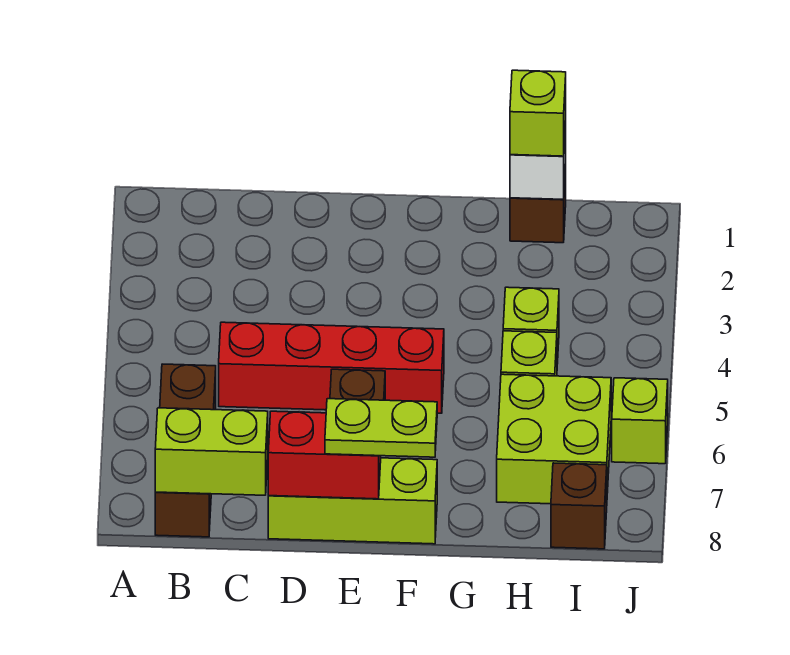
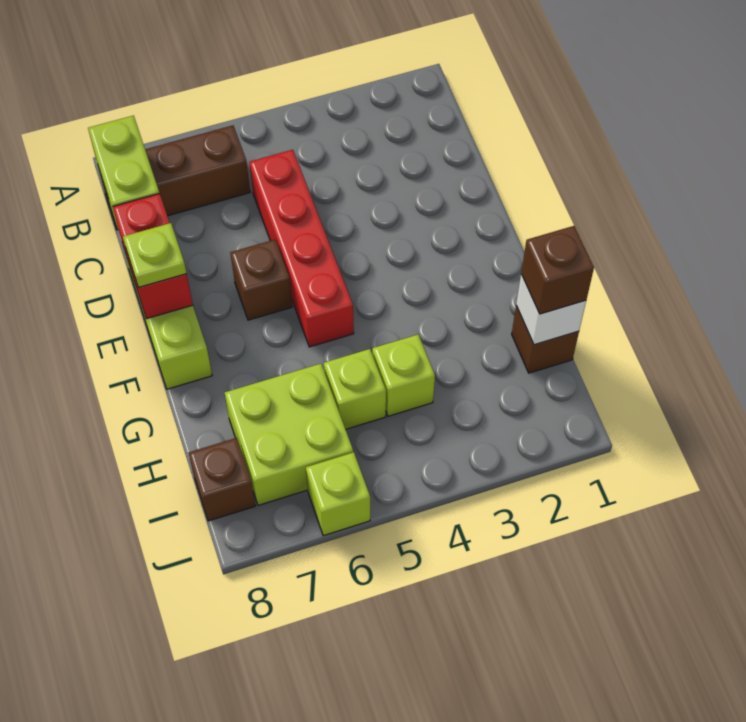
lime 1x2 plate [325,399,437,457] -> lime 1x1 plate [123,223,187,288]
lime 1x1 brick [510,70,566,156] -> brown 1x1 brick [521,226,594,314]

